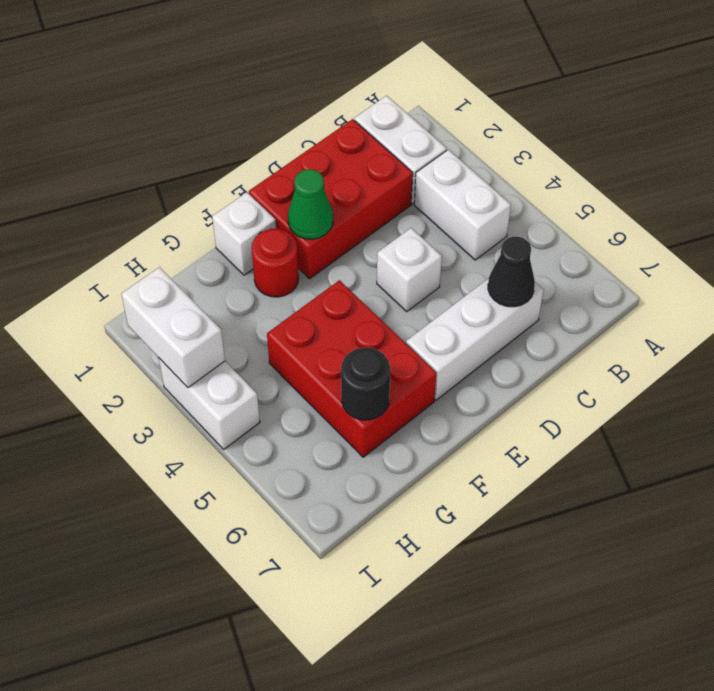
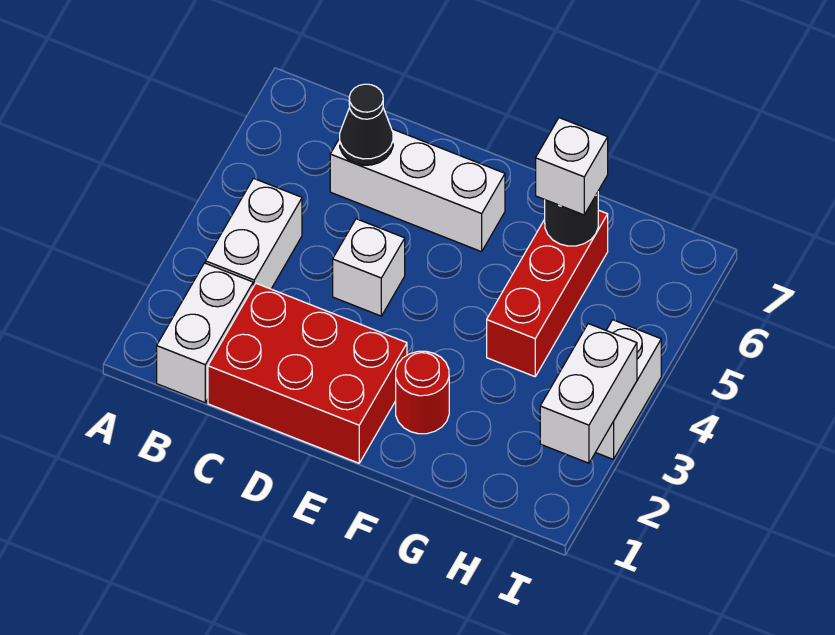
green 1x1 cone [288,169,333,239] -> none
white 1x1 brick [212,192,276,275] -> white 1x1 brick moved to [536,118,608,215]
red 2x3 brick [267,280,436,457] -> red 1x3 brick [487,210,608,377]

